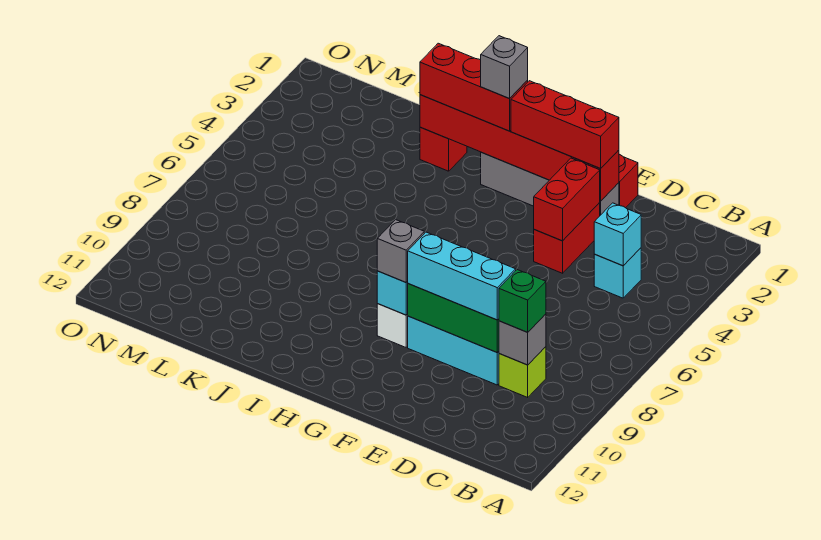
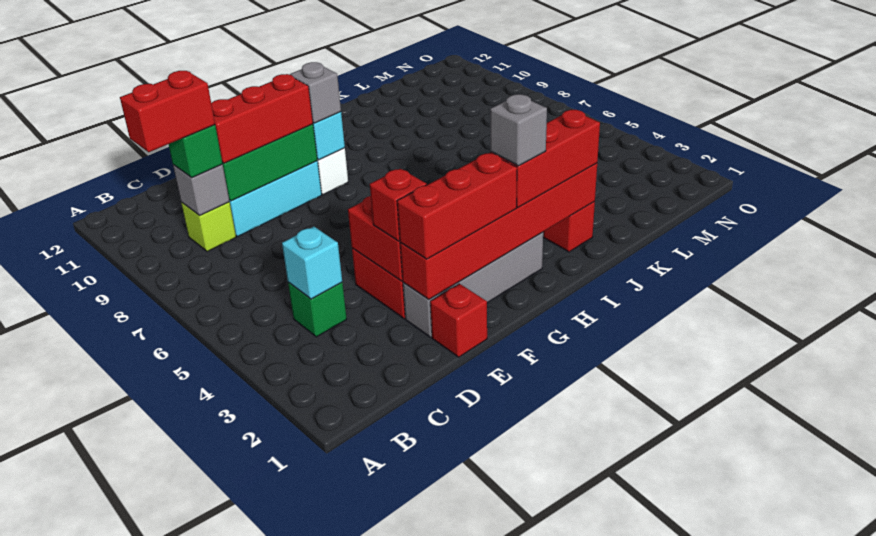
none -> red 1x2 brick [120,71,215,152]
cyan 1x1 brick [594,248,641,298] -> green 1x1 brick [288,282,347,337]
cyan 1x3 brick [407,232,516,320] -> red 1x3 brick [211,74,313,163]
none -> red 1x1 brick [370,169,427,241]

